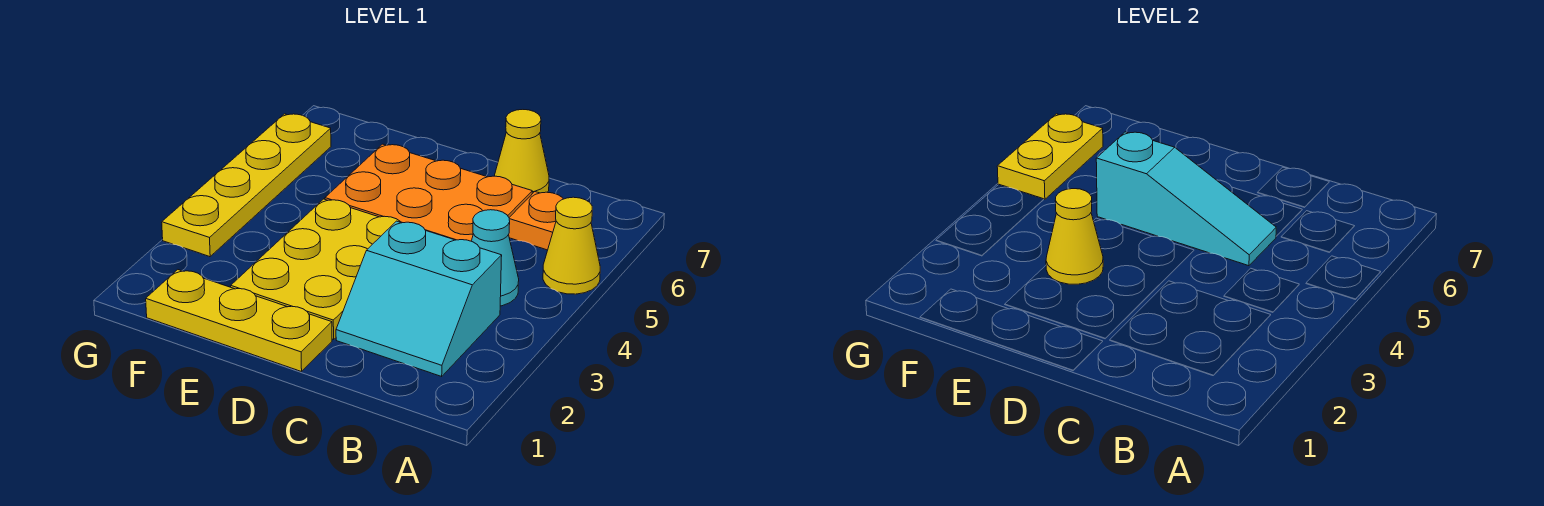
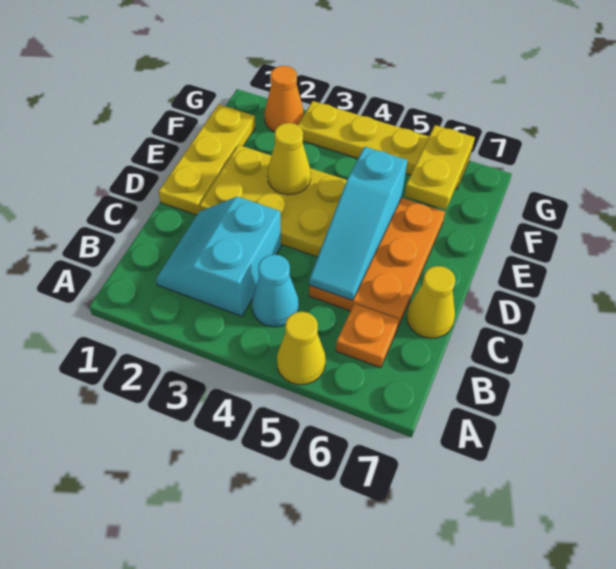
none -> orange 1x1 cone [265,66,304,132]
yellow 1x2 plate [997,114,1103,200] -> yellow 1x2 plate turned to [405,125,475,210]

